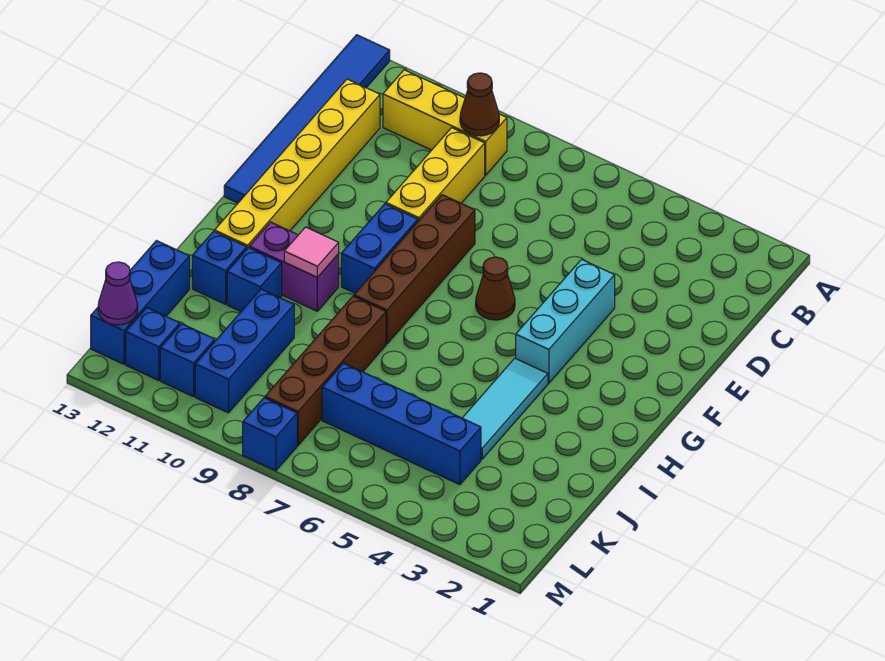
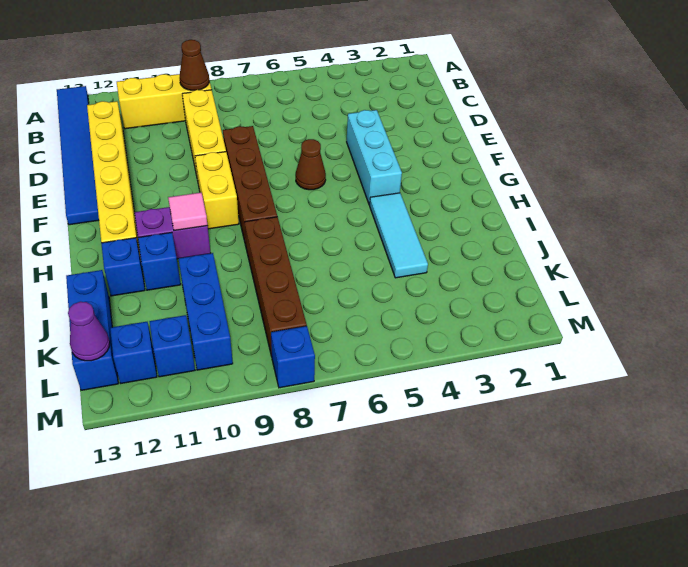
blue 1x2 brick [341,204,418,293] -> yellow 1x2 brick [195,152,239,229]
blue 1x4 brick [322,363,481,485] -> none

